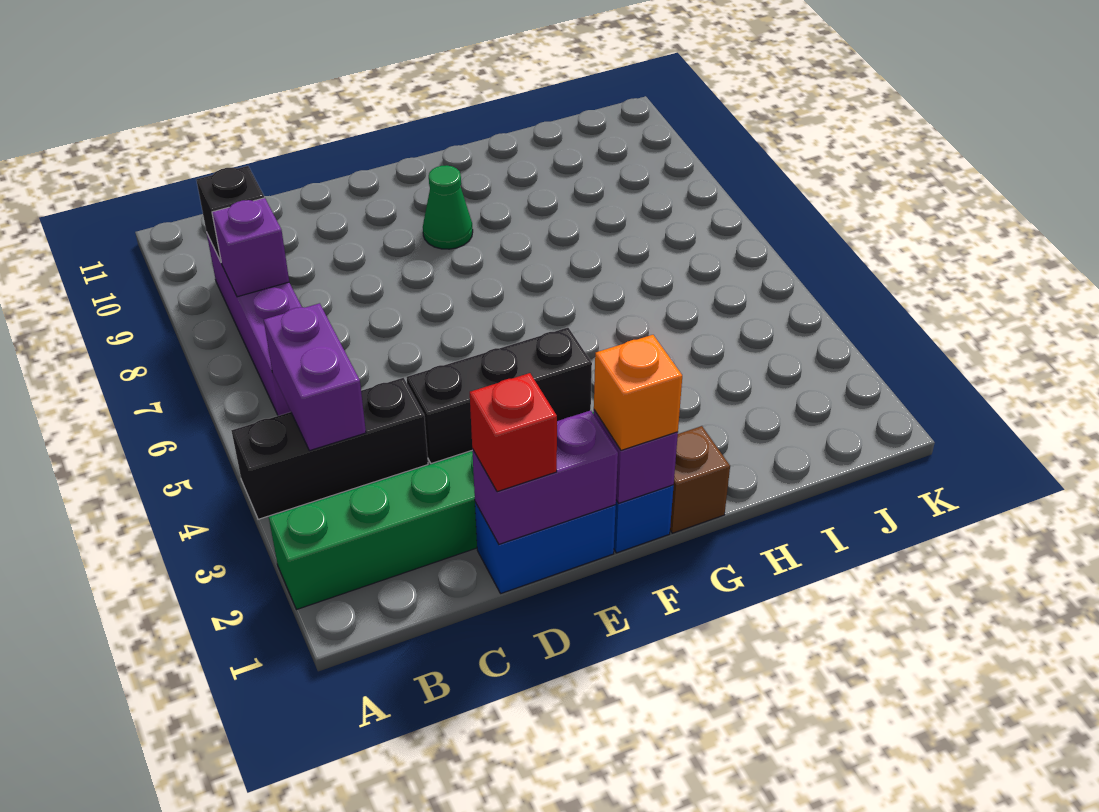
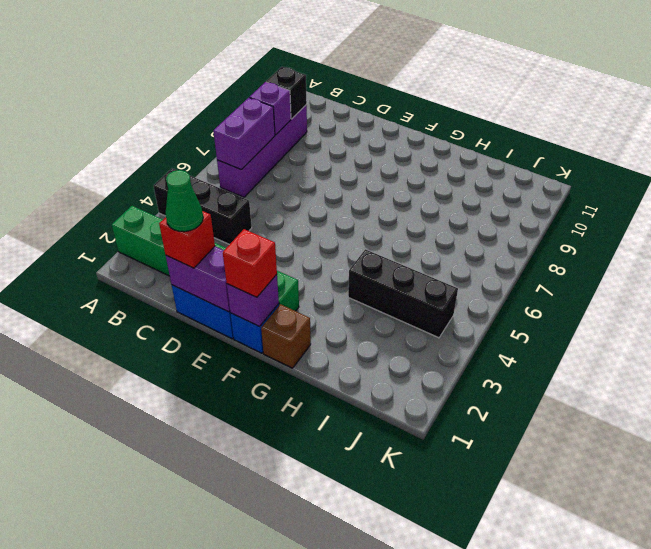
purple 1x2 brick [264,303,366,451] -> purple 1x2 brick moved to [213,98,275,170]
black 1x3 brick [407,328,592,464] -> black 1x3 brick moved to [348,249,458,338]
orange 1x1 brick [594,335,682,450] -> red 1x1 brick [223,229,277,297]
green 1x1 cone [423,165,473,249] -> green 1x1 cone moved to [165,170,203,232]

